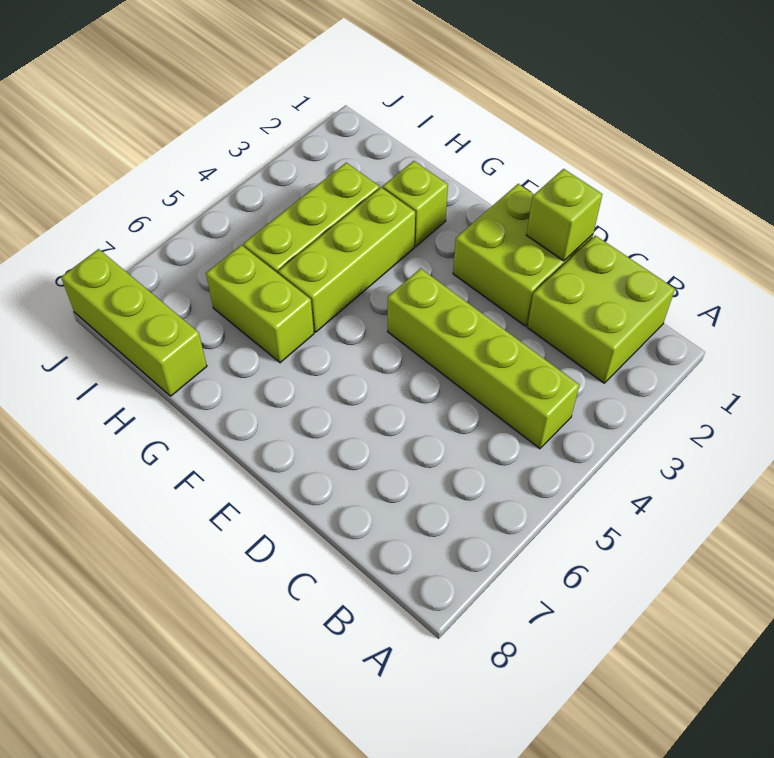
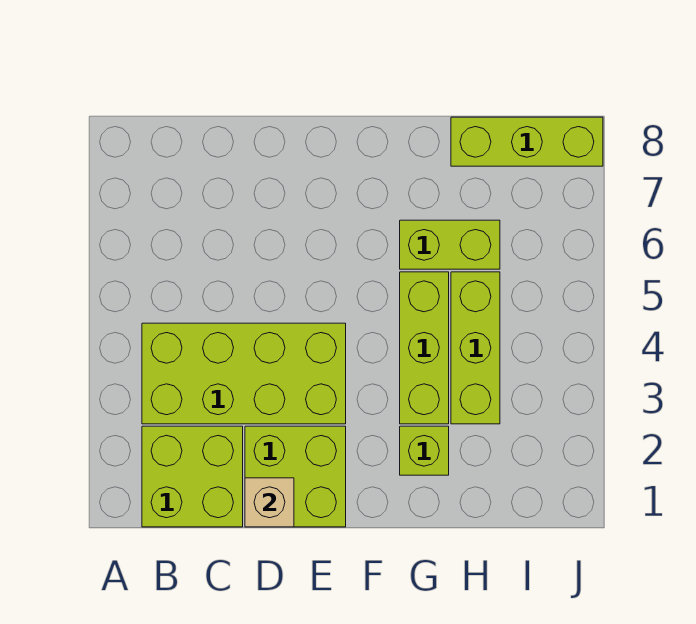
lime 1x4 brick [388,268,579,449] -> lime 2x4 brick [142,323,346,424]
lime 1x1 brick [527,169,602,261] -> tan 1x1 brick [245,478,294,527]

